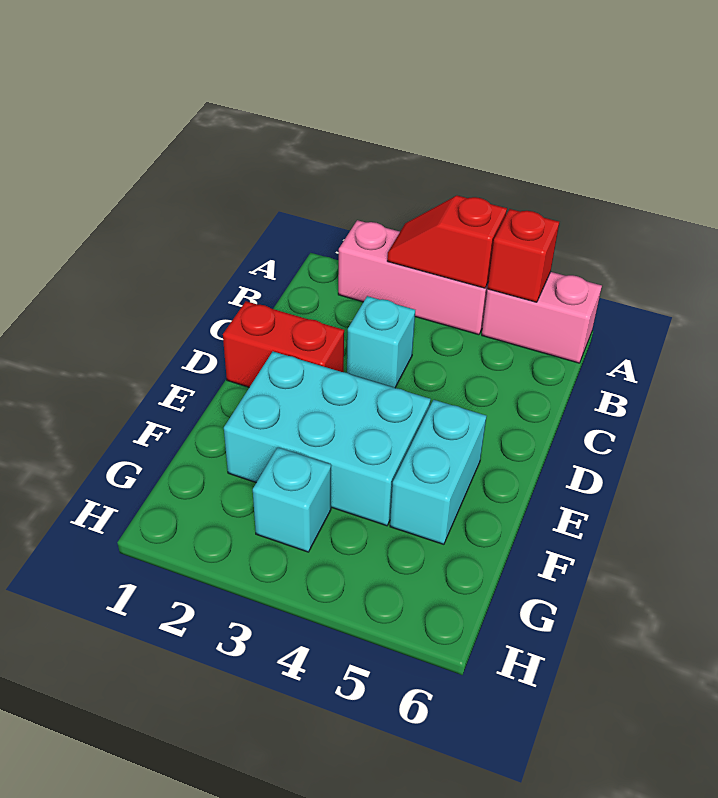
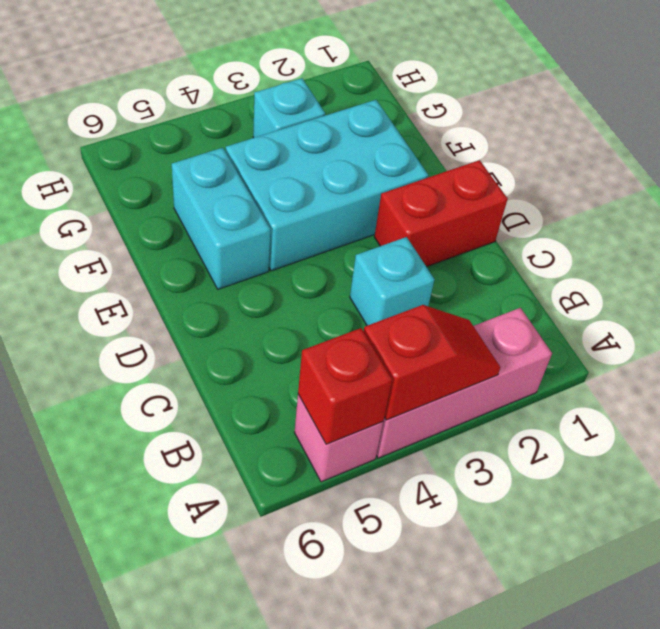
pink 1x2 brick [482,272,602,363] -> pink 1x1 brick [295,395,383,482]

